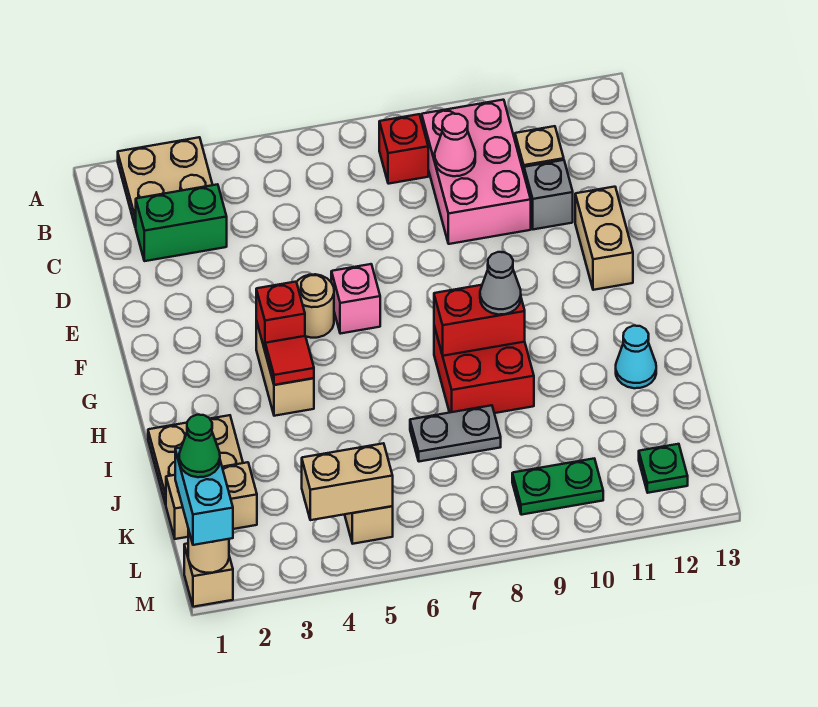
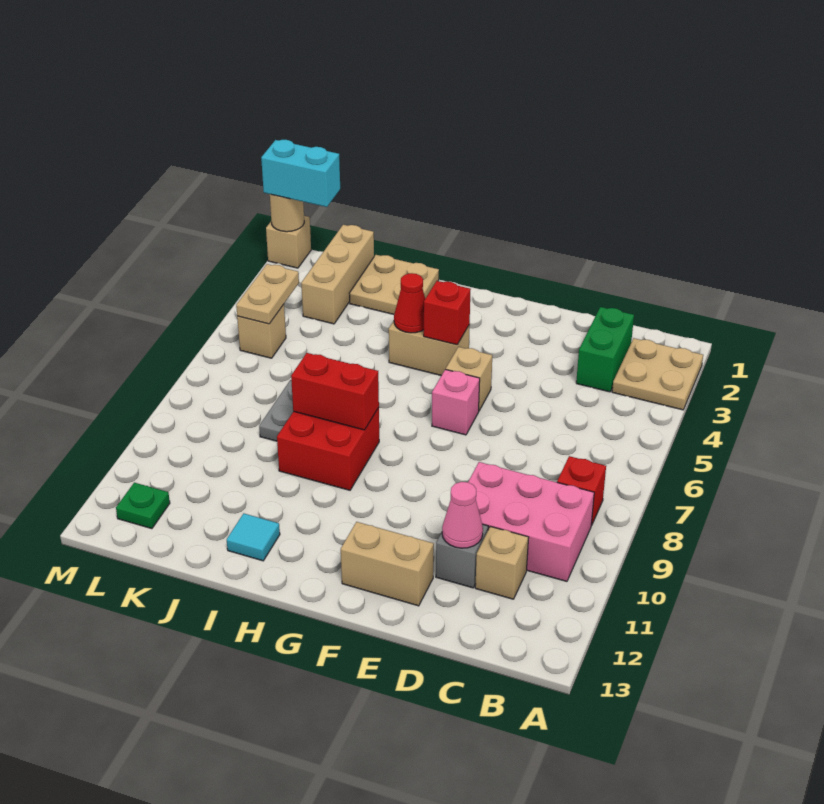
pink 1x1 cone [435,114,475,176] -> pink 1x1 cone moved to [442,482,483,548]
tan 1x1 round brick [297,274,334,338] -> tan 1x1 brick [446,347,492,411]
red 1x1 tile [265,336,314,385] -> red 1x1 cone [394,273,425,333]
red 1x2 brick [434,285,525,356] -> red 1x2 brick turned to [291,353,379,430]
grey 1x1 cone [480,252,521,315] -> none
cyan 1x1 cone [616,326,656,388] -> cyan 1x1 tile [227,514,280,561]
tan 1x2 brick [166,462,257,539] -> tan 1x3 brick [301,225,374,324]
green 1x1 cone [179,415,220,477] -> none
tan 1x2 brick [302,443,393,520] -> tan 1x2 plate [236,264,299,324]
green 1x2 plate [512,459,603,515] -> none

